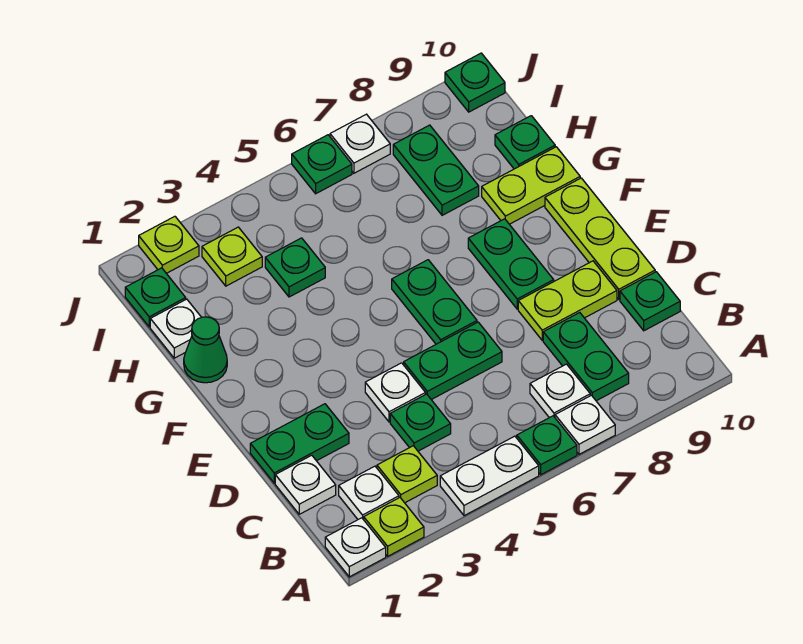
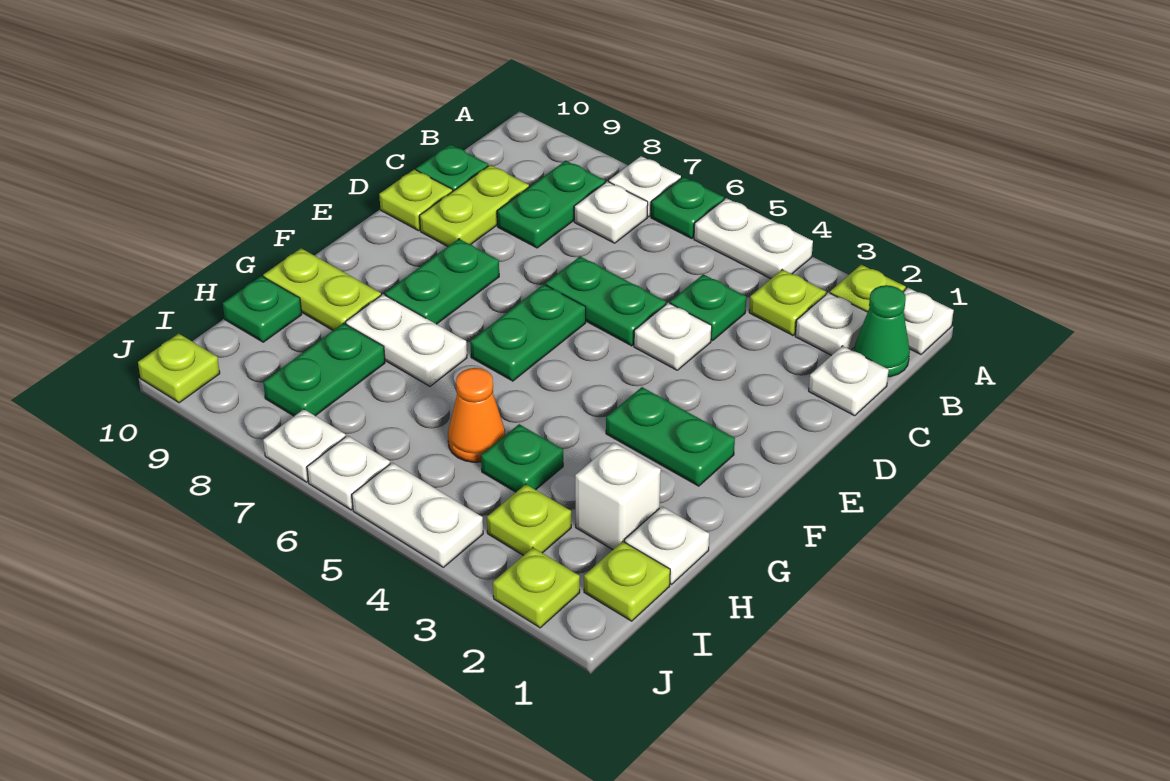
green 1x2 plate [250,404,349,483] -> green 1x2 plate moved to [606,387,735,486]
lime 1x2 plate [518,261,617,340] -> lime 1x2 plate turned to [420,165,529,246]
lime 1x3 plate [545,178,655,299] -> lime 1x1 plate [379,169,453,231]
green 1x1 cone [184,317,227,383] -> green 1x1 cone moved to [854,285,910,377]
none -> white 1x2 plate [345,294,467,386]
none -> white 1x1 brick [575,443,661,550]
none -> orange 1x1 cone [448,368,505,462]
green 1x1 plate [125,268,186,327] -> lime 1x1 plate [584,541,670,621]
none -> white 1x2 plate [352,463,483,567]
green 1x1 plate [292,135,352,194] -> white 1x1 plate [307,436,390,510]
green 1x1 plate [445,53,505,112] -> lime 1x1 plate [138,334,220,403]

